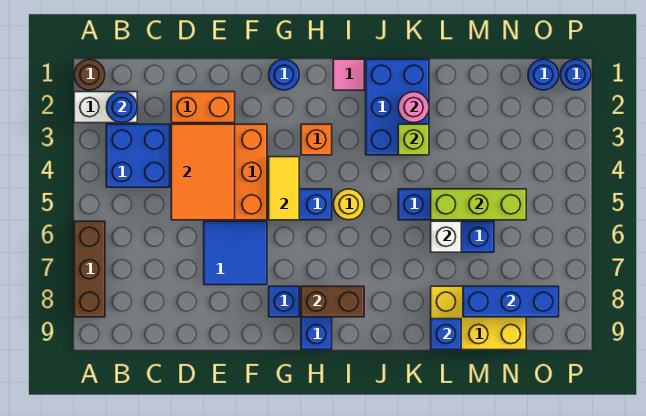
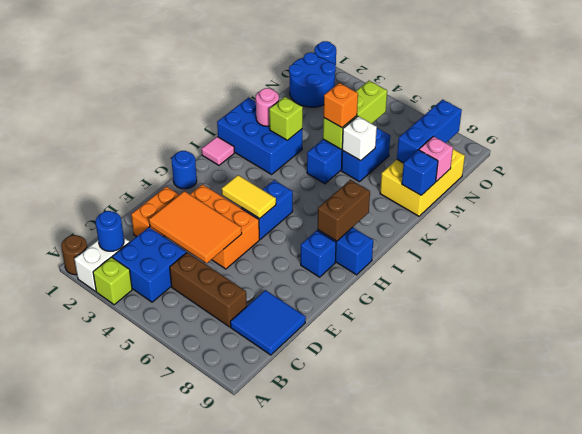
none -> lime 1x1 brick [93,257,132,305]
brown 1x3 brick [74,221,105,317] -> brown 1x3 brick moved to [170,252,247,327]
blue 2x2 tile [204,221,267,285] -> blue 2x2 tile moved to [230,290,306,355]
orange 1x1 brick [301,124,332,155] -> orange 1x1 brick moved to [324,83,358,128]
yellow 1x1 round brick [333,189,364,220] -> none
none -> pink 1x1 brick [419,136,453,182]
blue 1x1 round brick [528,59,559,90] -> blue 2x2 round brick [289,52,336,107]

